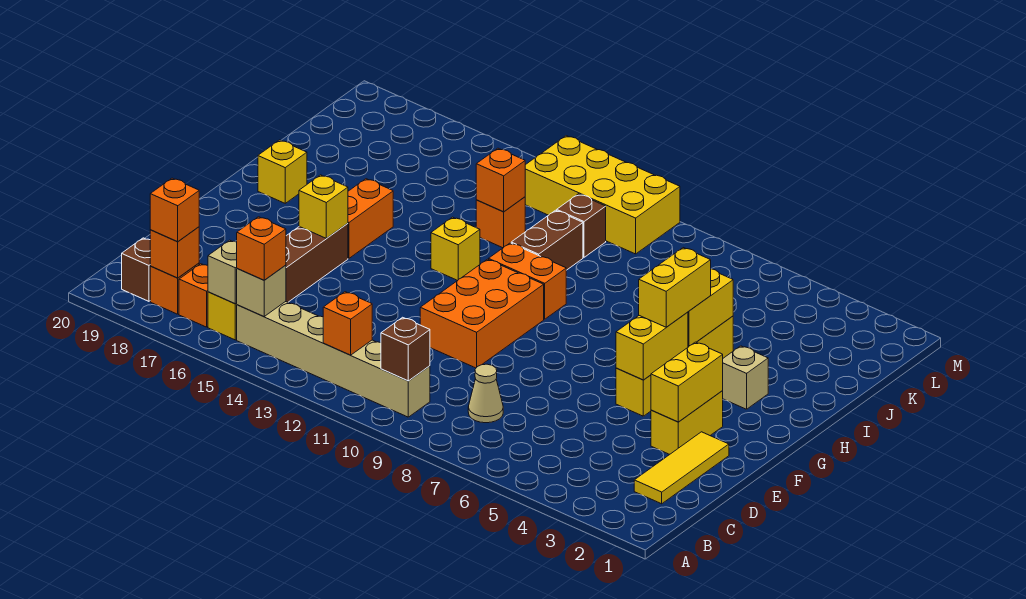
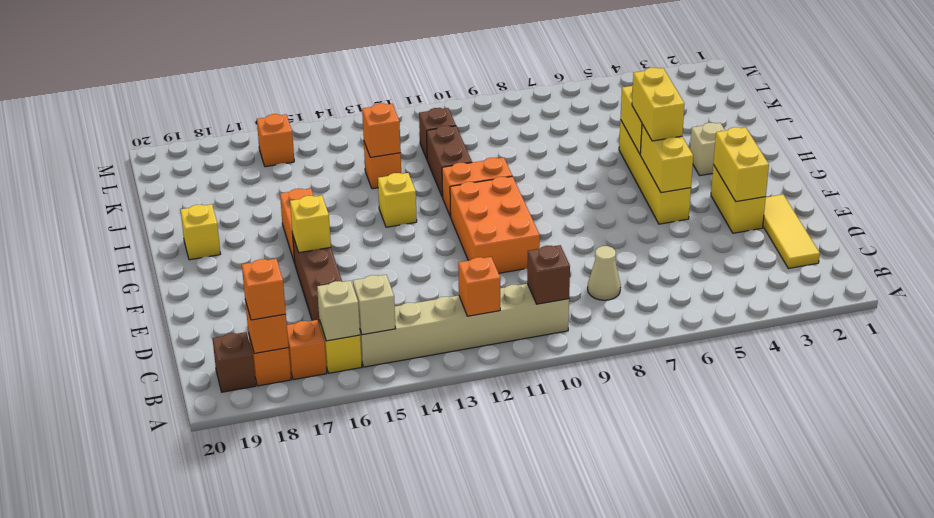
orange 1x1 brick [237,217,286,280] -> orange 1x1 brick moved to [257,114,294,167]
yellow 2x4 brick [525,136,680,254] -> none

